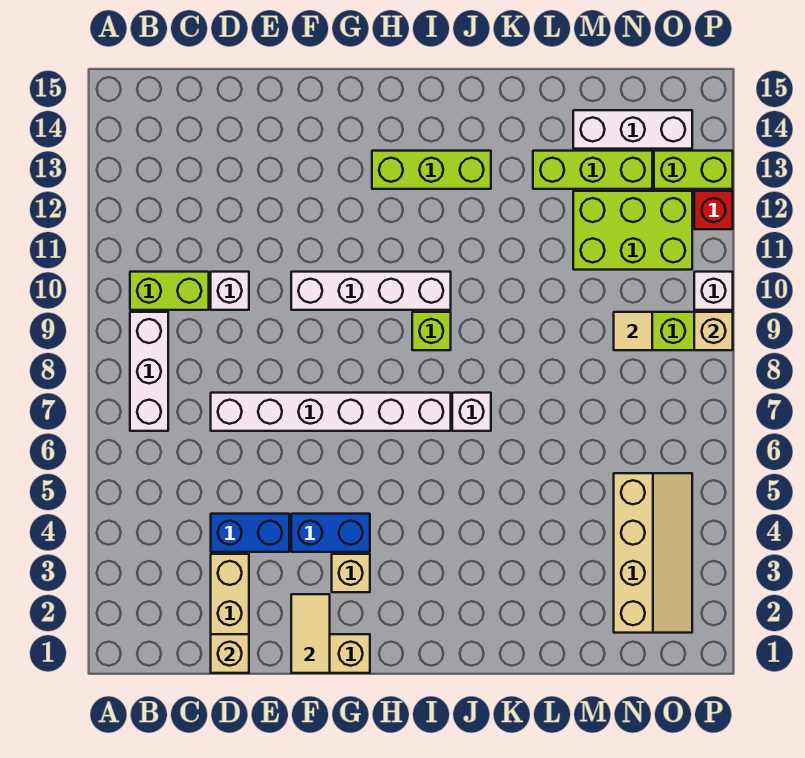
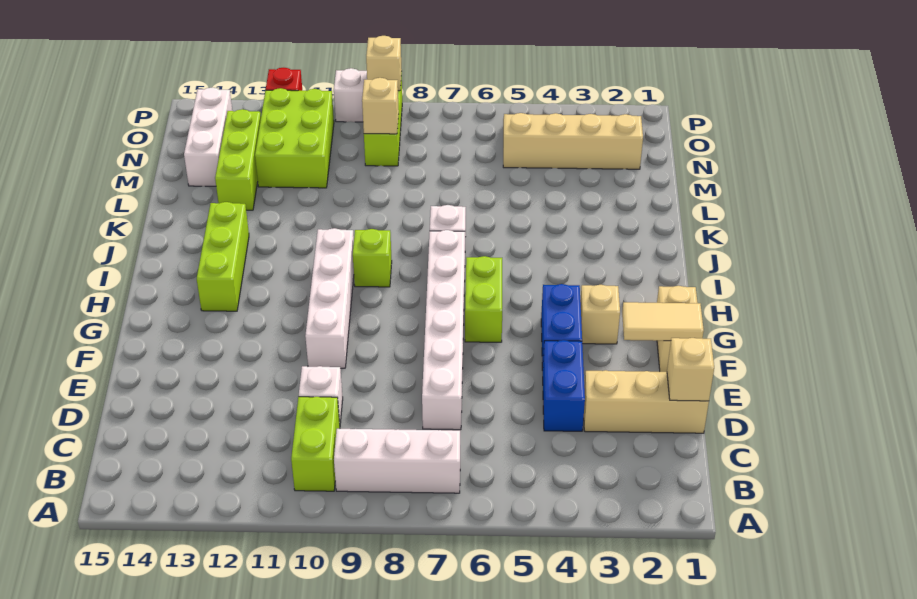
tan 1x1 tile [614,312,652,350] -> tan 1x1 brick [362,78,399,134]
lime 1x2 brick [654,151,733,189] -> lime 1x2 brick moved to [465,256,502,342]

